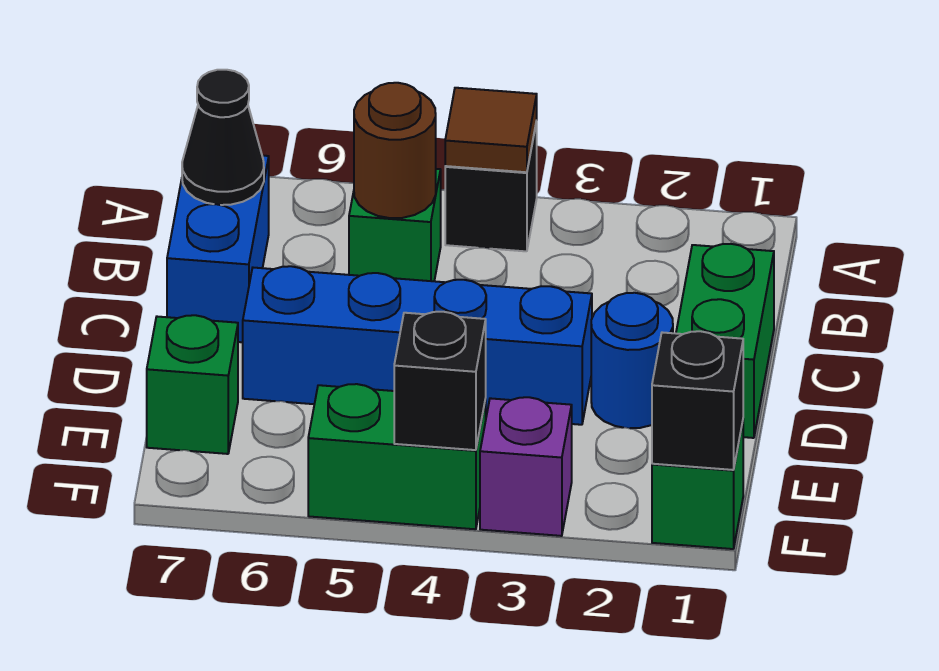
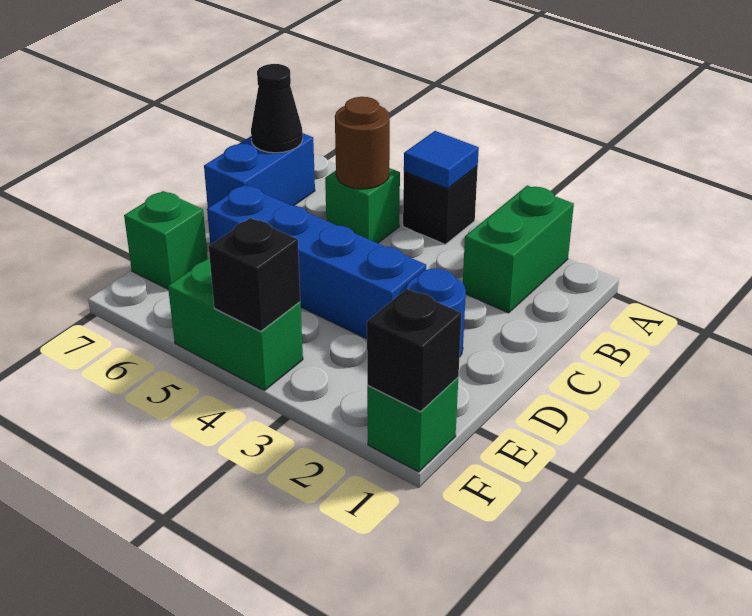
brown 1x1 tile [445,88,537,172] -> blue 1x1 tile [404,131,479,189]
green 1x2 brick [676,244,774,438] -> green 1x2 brick moved to [463,186,574,313]
purple 1x1 brick [480,397,572,536] -> none

